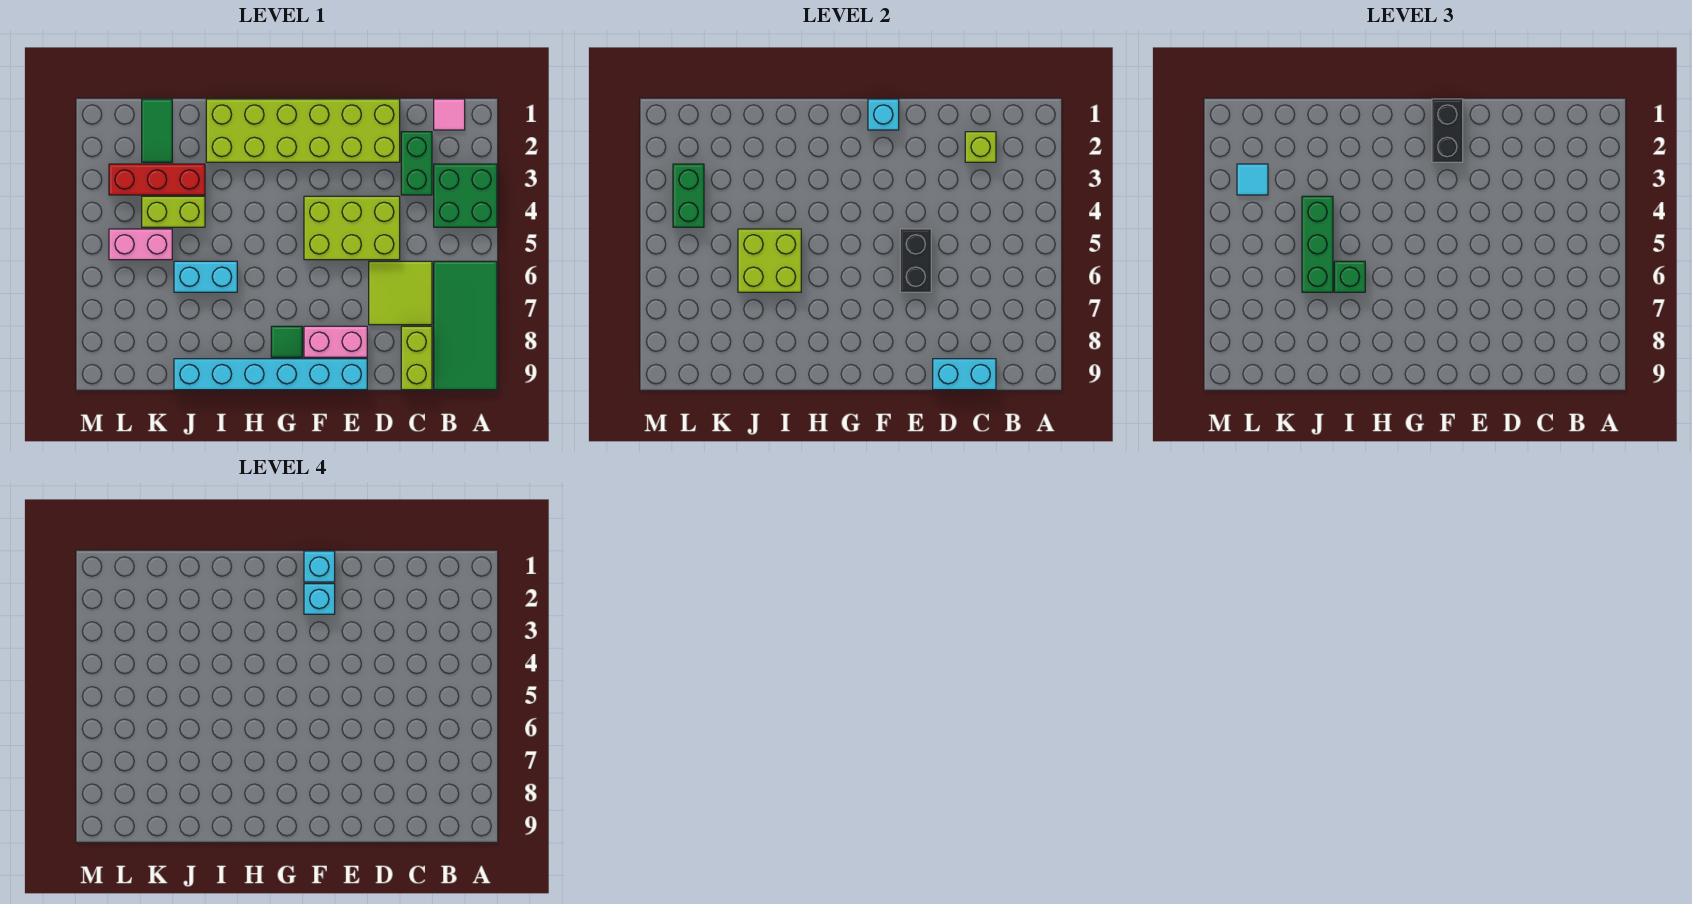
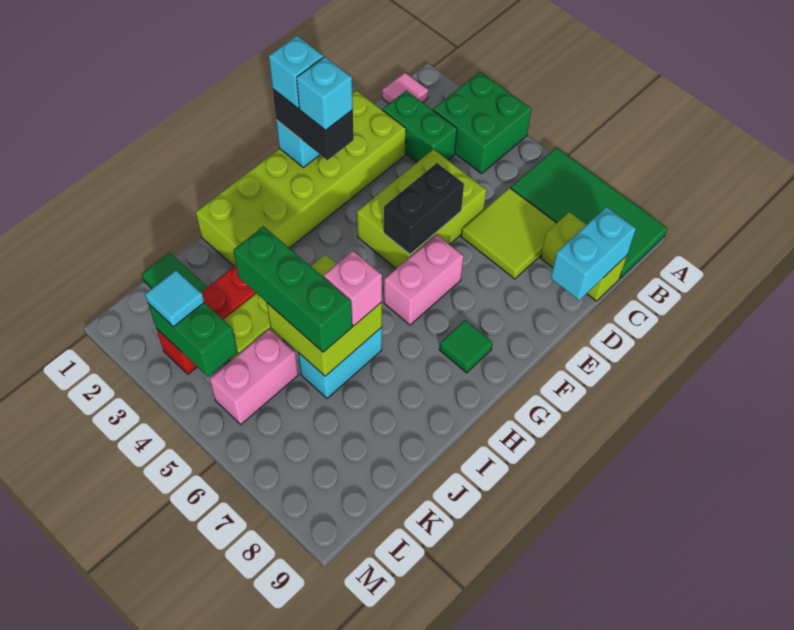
lime 1x1 brick [965,132,996,162] -> none
black 1x2 brick [900,229,931,292] -> black 1x2 brick turned to [384,163,464,254]
pink 1x2 brick [304,326,367,357] -> pink 1x2 brick moved to [384,234,463,325]
cyan 1x6 brick [174,359,367,390] -> none
green 1x1 brick [1334,261,1365,292] -> pink 1x1 brick [324,251,382,326]

